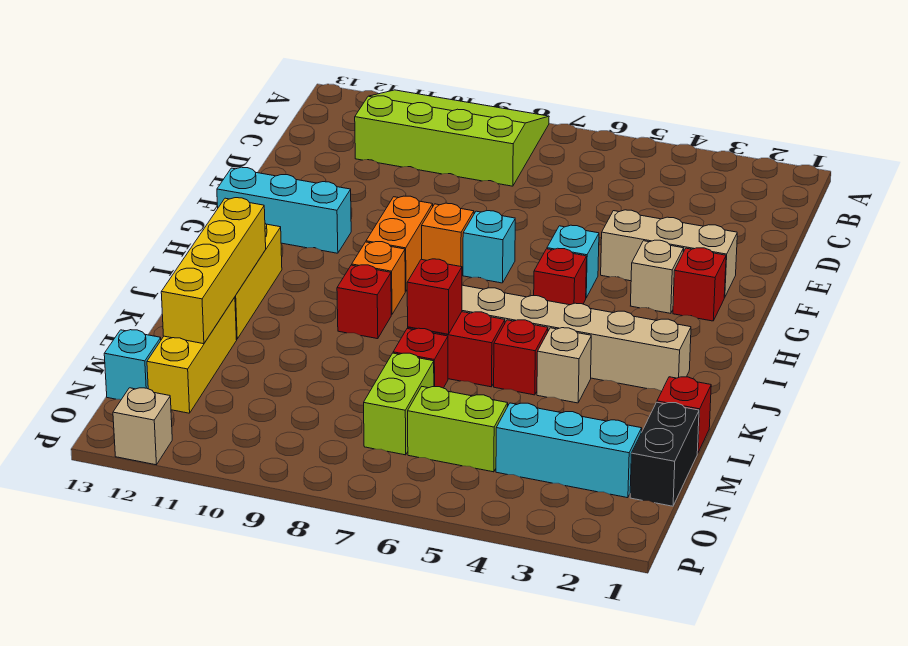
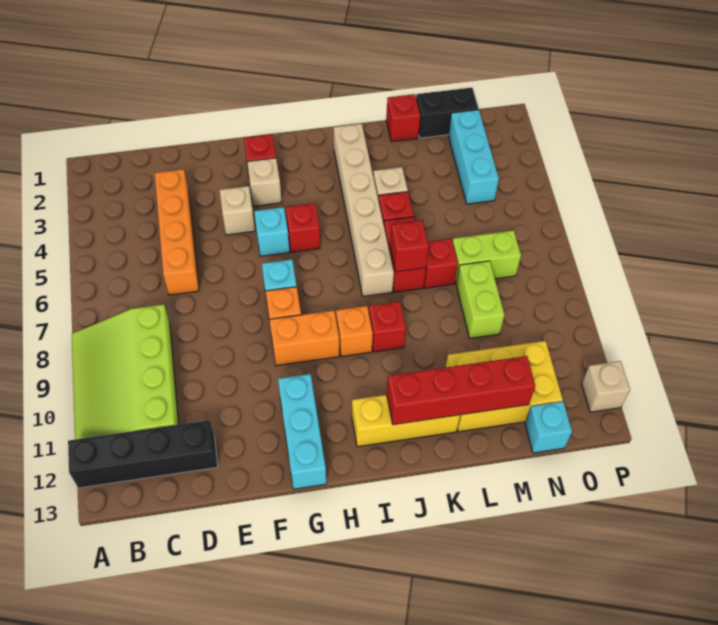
none -> black 1x4 brick [68,420,218,488]
none -> orange 1x4 brick [155,169,199,295]
tan 1x3 brick [601,210,737,298] -> tan 1x1 brick [220,186,255,235]
yellow 1x4 brick [161,198,266,344] -> red 1x4 brick [387,356,535,425]
yellow 1x3 brick [147,297,237,413] -> yellow 2x3 brick [446,341,563,432]
lime 1x2 brick [408,387,508,472] -> lime 1x2 brick moved to [456,261,504,338]

